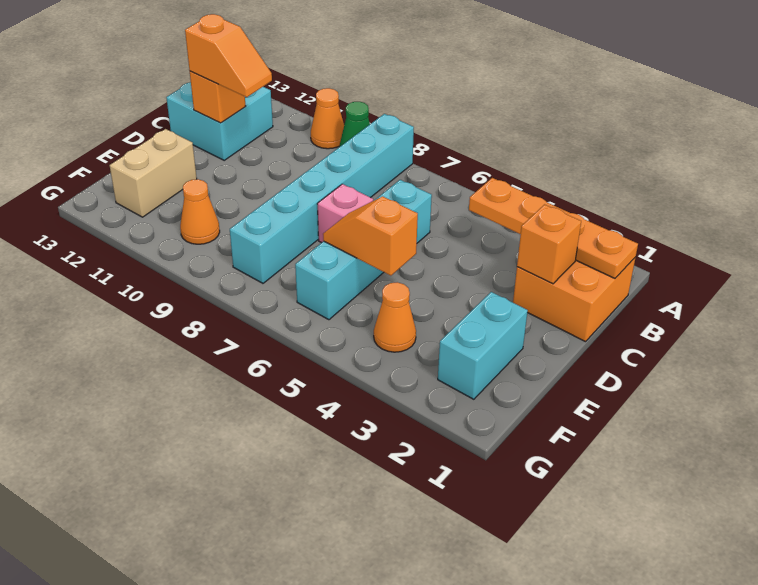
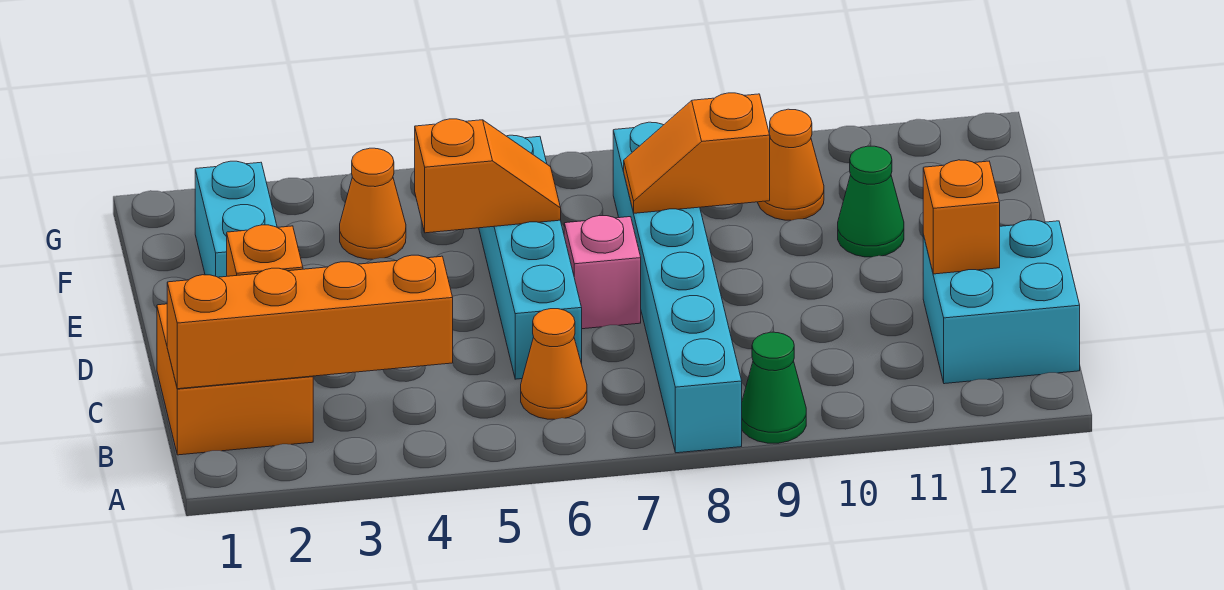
orange 1x1 cone [311,88,344,149] -> orange 1x1 cone moved to [521,309,587,419]
orange 1x4 plate [469,178,638,278] -> orange 1x4 brick [167,255,453,389]
orange 1x2 slope [185,14,272,97] -> orange 1x2 slope moved to [624,93,770,213]
none -> green 1x1 cone [838,146,904,257]
tan 1x2 brick [110,129,197,217] -> none

